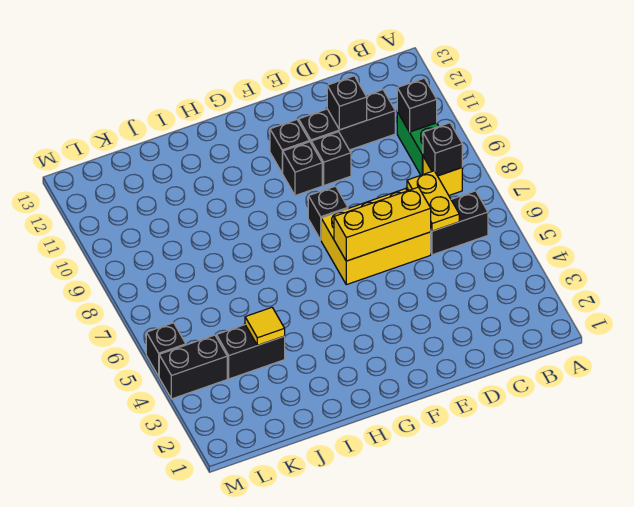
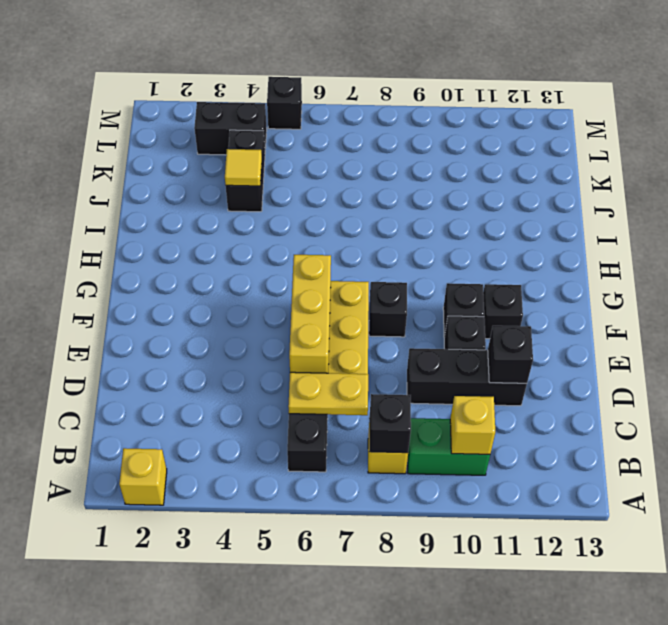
none -> yellow 1x1 brick [119,448,167,505]
black 1x1 brick [397,78,437,132] -> yellow 1x1 brick [450,396,495,454]
black 1x3 brick [299,90,395,150] -> black 1x3 brick turned to [407,348,527,406]
black 1x2 brick [159,335,227,399] -> black 1x2 brick turned to [194,102,267,155]

